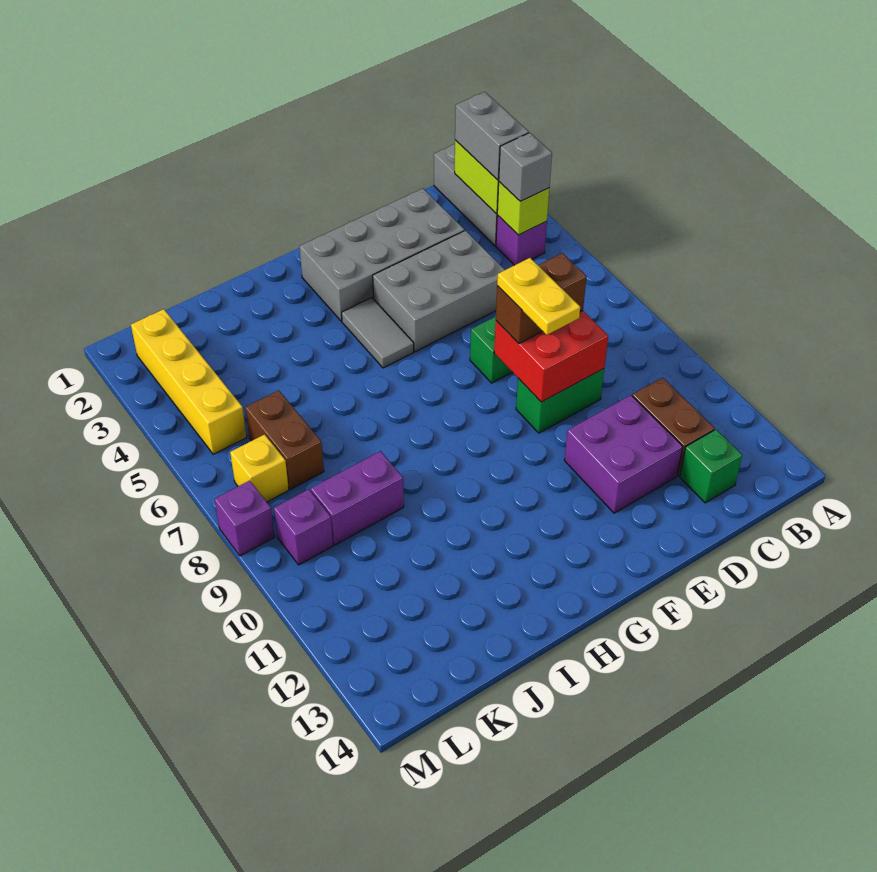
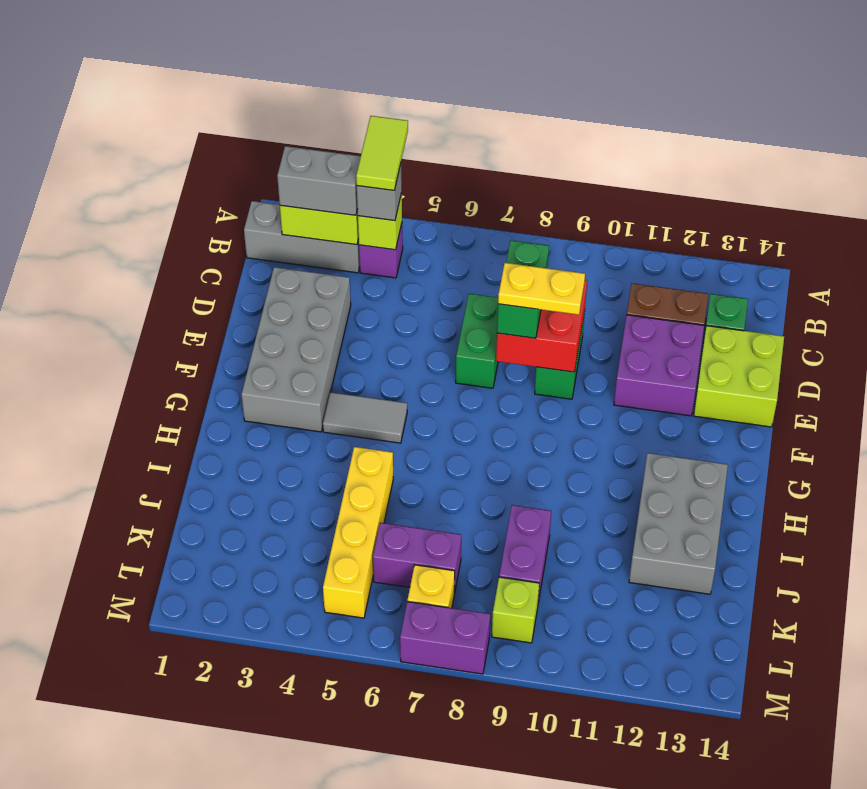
none -> lime 1x2 tile [356,116,408,191]
grey 2x3 brick [373,231,505,352] -> grey 2x3 brick moved to [629,453,728,594]
brown 1x2 brick [496,253,587,343] -> green 1x2 brick [497,240,549,338]
none -> lime 2x2 brick [694,326,784,427]
brown 1x2 brick [245,390,324,489] -> purple 1x2 brick [373,523,461,594]
yellow 1x4 brick [131,309,247,454] -> yellow 1x4 brick turned to [323,447,393,618]
purple 1x1 brick [274,489,333,565] -> lime 1x1 brick [492,577,539,643]
purple 1x1 brick [214,481,275,556] -> purple 1x2 brick [400,602,490,674]

